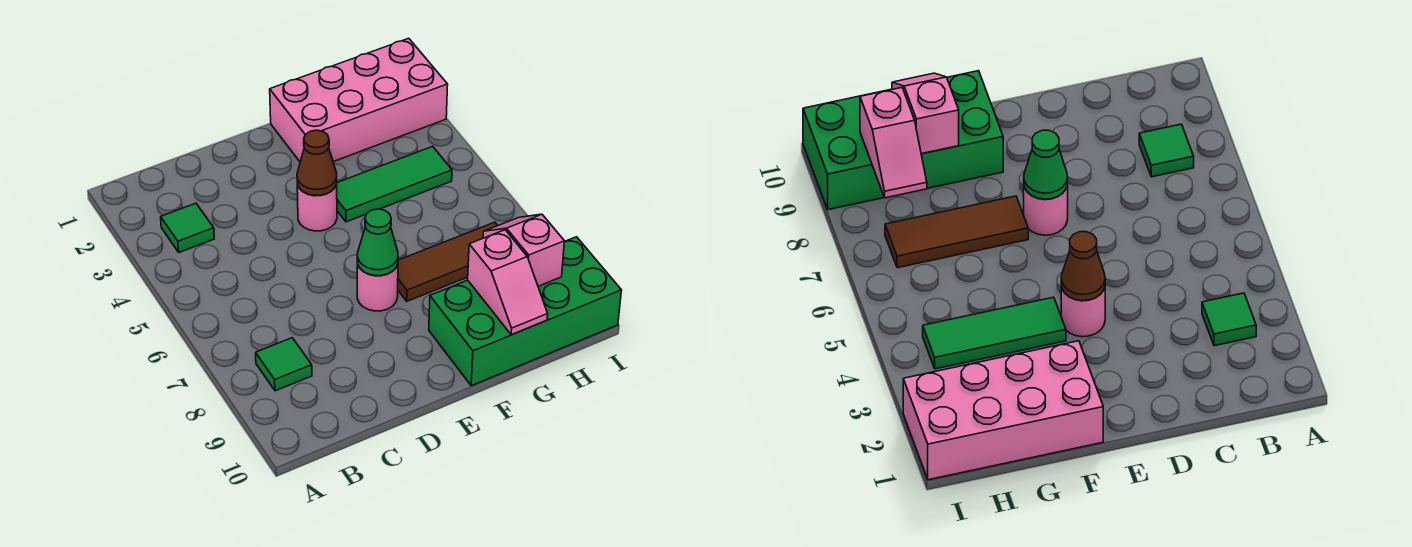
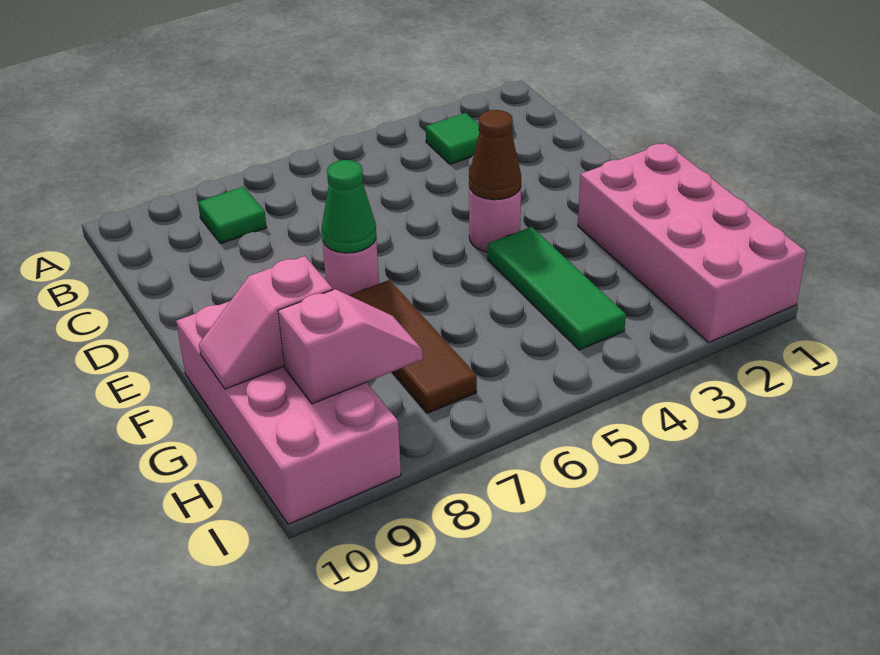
green 2x4 brick [429,237,622,386] -> pink 2x4 brick [176,301,401,524]

